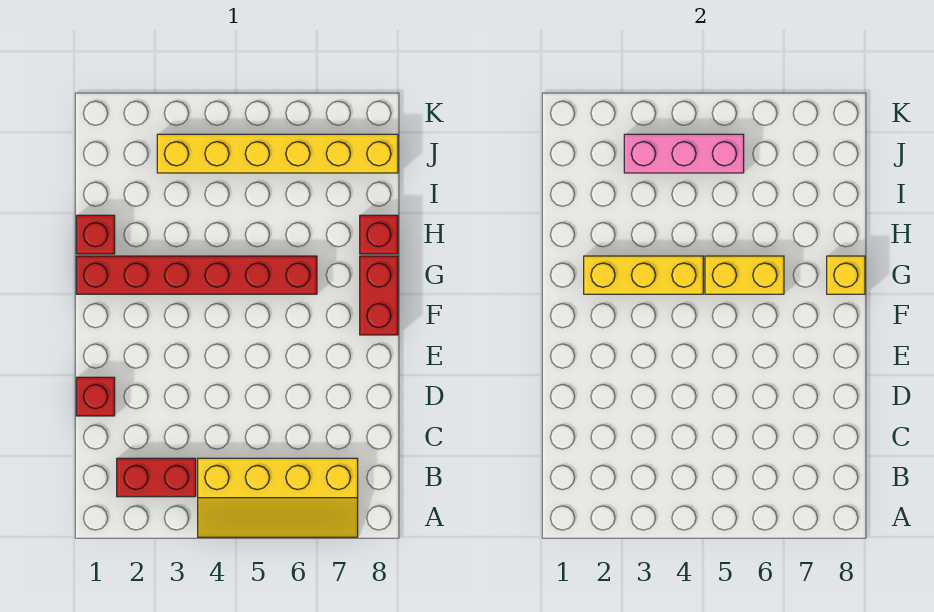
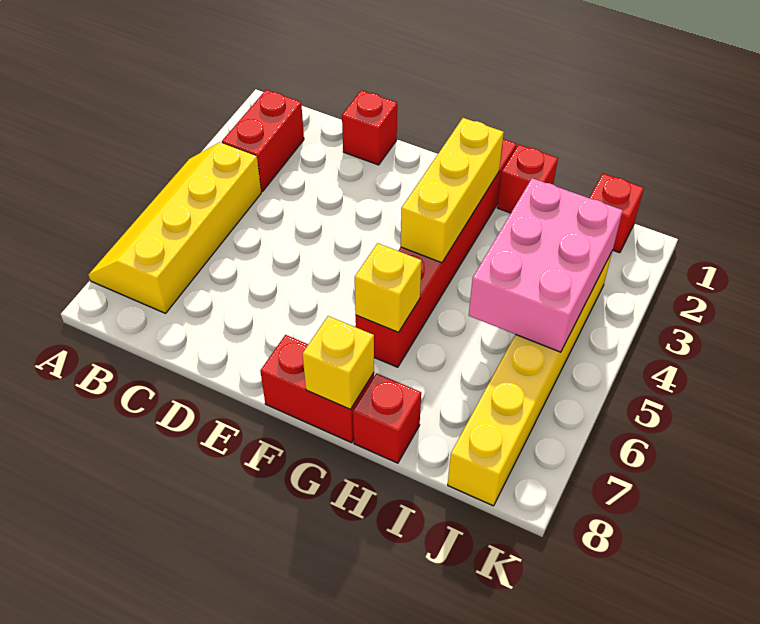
yellow 1x2 brick [705,256,784,294] -> yellow 1x1 brick [355,243,422,332]
none -> red 1x1 brick [590,174,644,253]
pink 1x3 brick [624,134,744,173] -> pink 2x3 brick [469,178,623,352]

